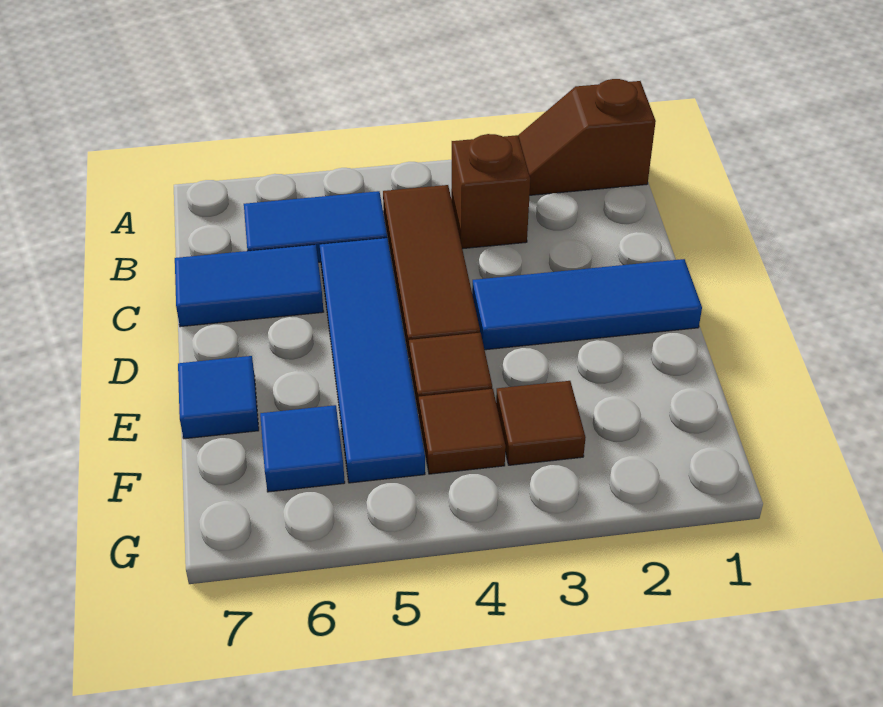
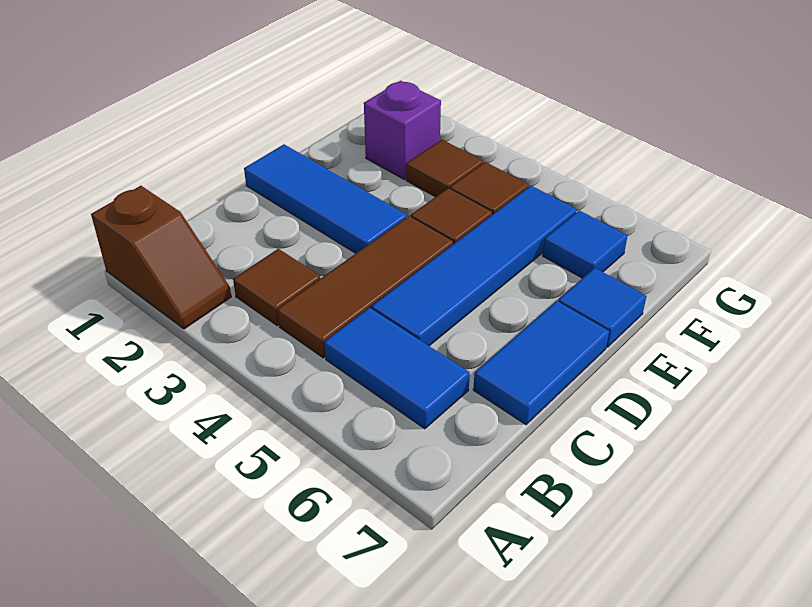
brown 1x1 brick [451,134,530,249] -> brown 1x1 tile [233,249,320,326]
blue 1x2 tile [175,245,324,327] -> blue 1x2 tile turned to [473,301,609,425]
none -> purple 1x1 brick [364,81,441,179]

